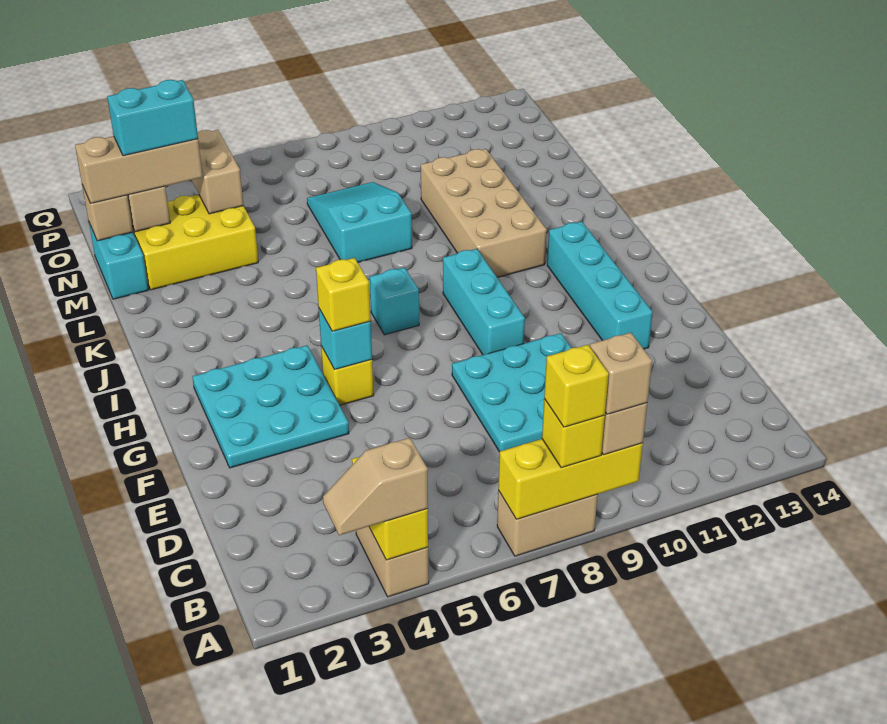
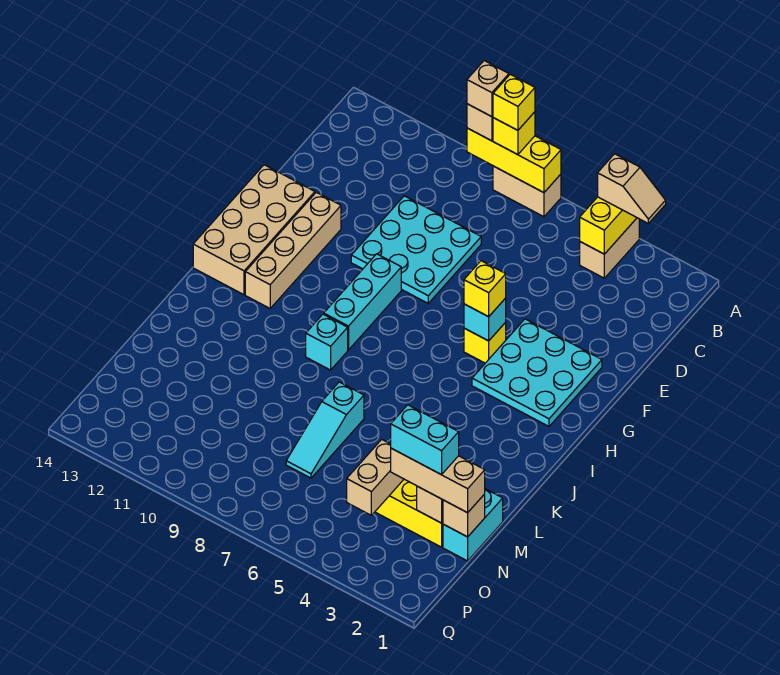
cyan 1x4 brick [547,222,653,349] -> tan 1x4 brick [245,192,341,308]
cyan 1x1 brick [370,268,419,335] -> cyan 1x1 brick moved to [306,314,348,370]
tan 2x4 brick [421,149,547,277] -> tan 2x4 brick moved to [193,165,315,295]
cyan 2x3 slope [307,182,412,262] -> cyan 1x3 slope [286,382,364,478]

